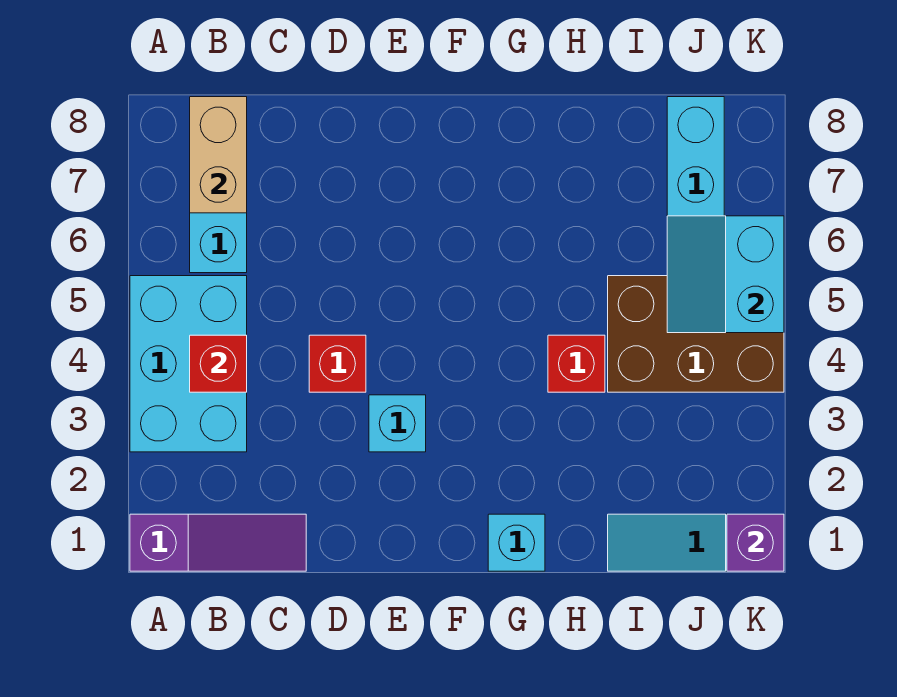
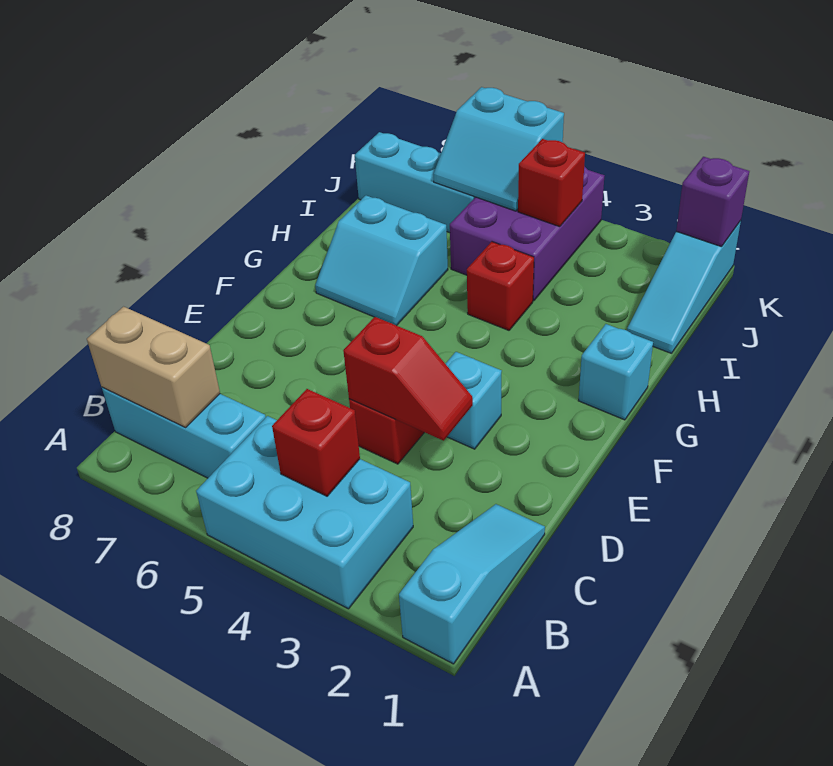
purple 1x3 slope [130,514,306,571] -> cyan 1x3 slope [399,504,545,664]
none -> red 1x2 slope [343,317,473,441]
none -> cyan 2x2 slope [315,195,448,326]
brown 2x3 brick [608,276,784,392] -> purple 2x3 brick [450,166,604,301]
none -> red 1x1 brick [518,139,585,227]

